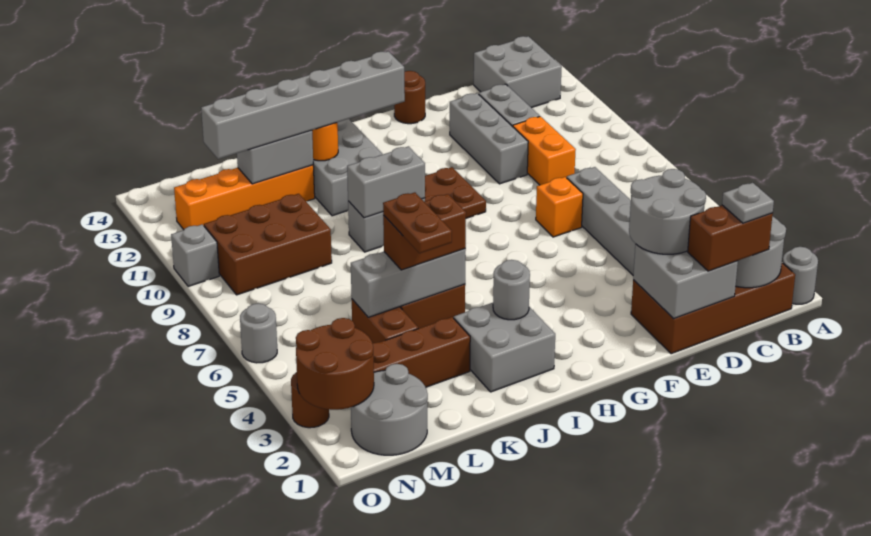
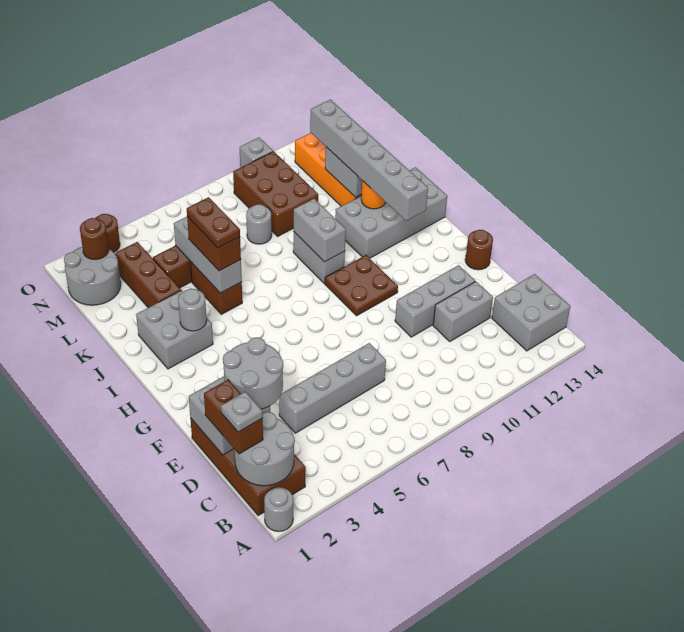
orange 1x2 brick [513,116,576,185] -> none
orange 1x1 brick [536,177,583,237] -> none
brown 1x2 plate [383,192,452,253] -> brown 1x2 plate turned to [187,197,240,248]
brown 2x2 round brick [296,318,374,410] -> brown 1x1 round brick [80,218,109,259]
grey 1x1 round brick [240,303,277,363] -> grey 1x1 round brick moved to [246,204,272,244]

